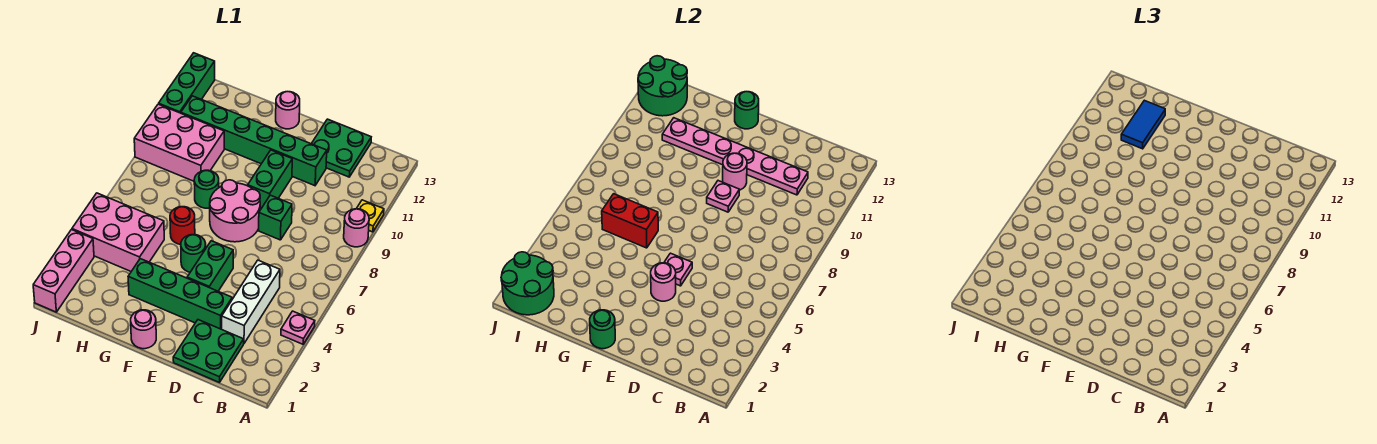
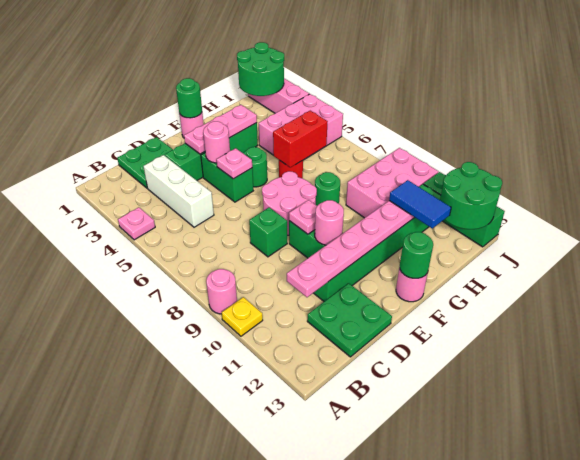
none -> pink 1x3 plate [184,105,257,154]

